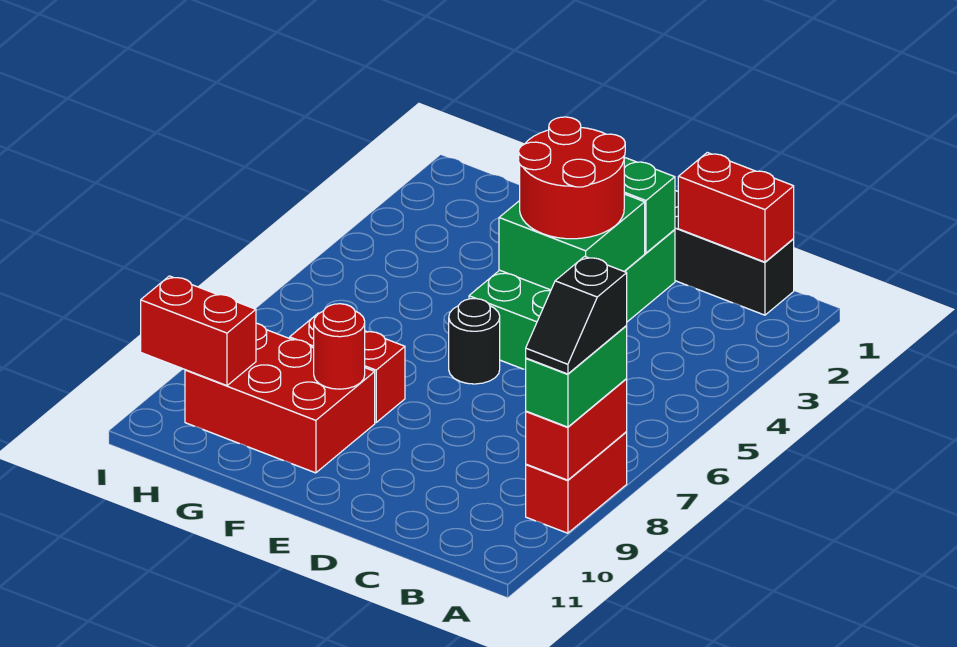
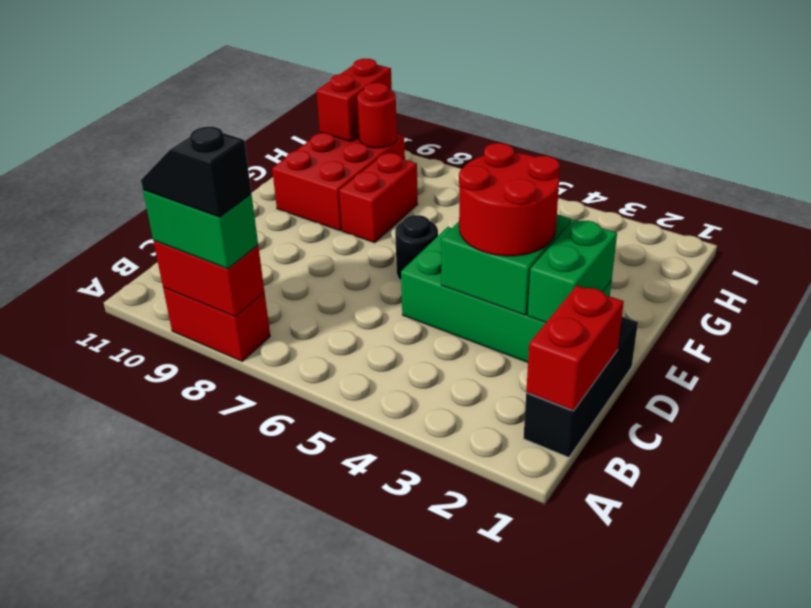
red 1x1 round brick [314,304,365,389] -> red 1x1 round brick moved to [357,83,397,148]

